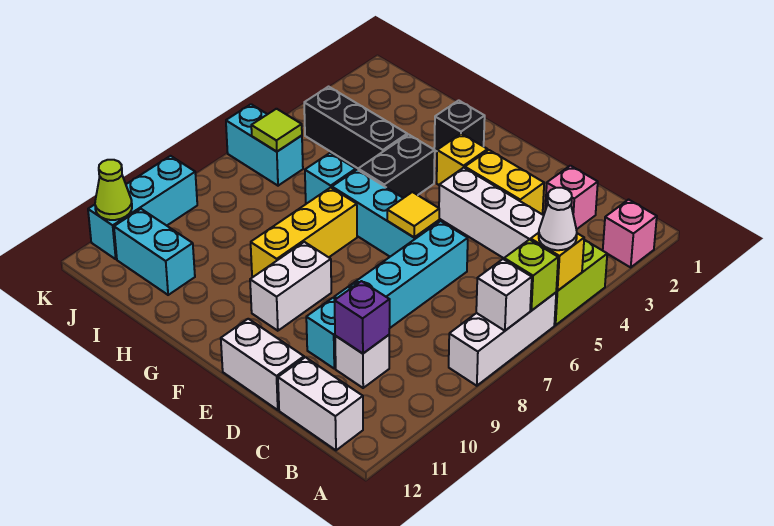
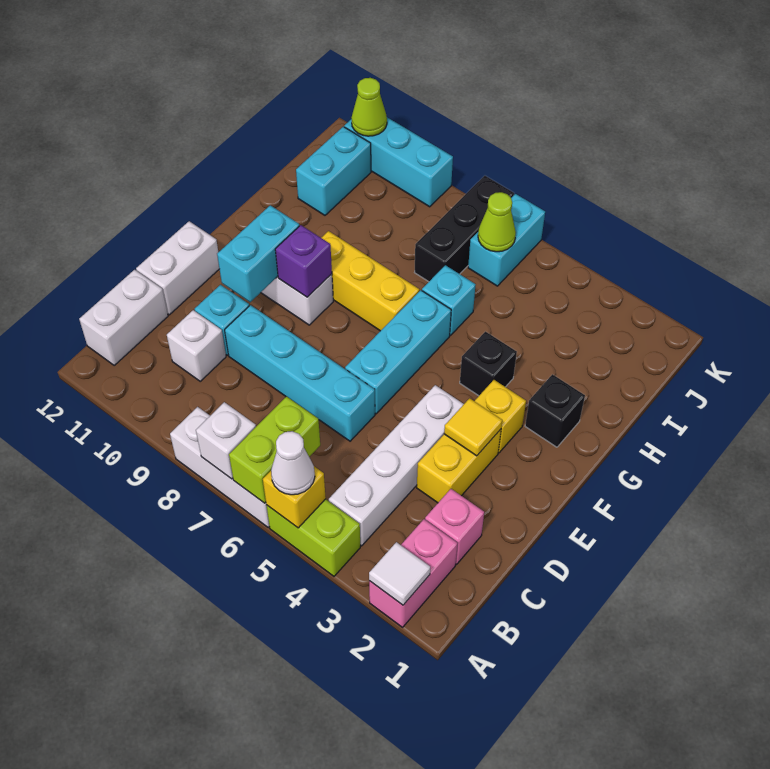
pink 1x1 brick [603,200,657,267] -> pink 1x2 brick [369,519,457,627]
none -> white 1x1 tile [369,542,430,605]
lime 1x1 brick [504,239,558,311] -> lime 1x2 brick [229,397,320,503]
purple 1x1 brick [335,281,390,354] -> purple 1x1 brick moved to [275,225,332,297]
yellow 1x1 tile [387,192,439,237] -> yellow 1x1 tile moved to [444,398,502,456]
none -> cyan 1x2 brick [217,205,299,302]
black 1x2 brick [358,135,435,198] -> black 1x1 brick [460,332,517,396]
black 1x3 brick [304,87,407,169] -> black 1x3 brick moved to [415,176,514,282]
lime 1x1 tile [251,109,302,152] -> lime 1x1 cone [478,192,516,252]

